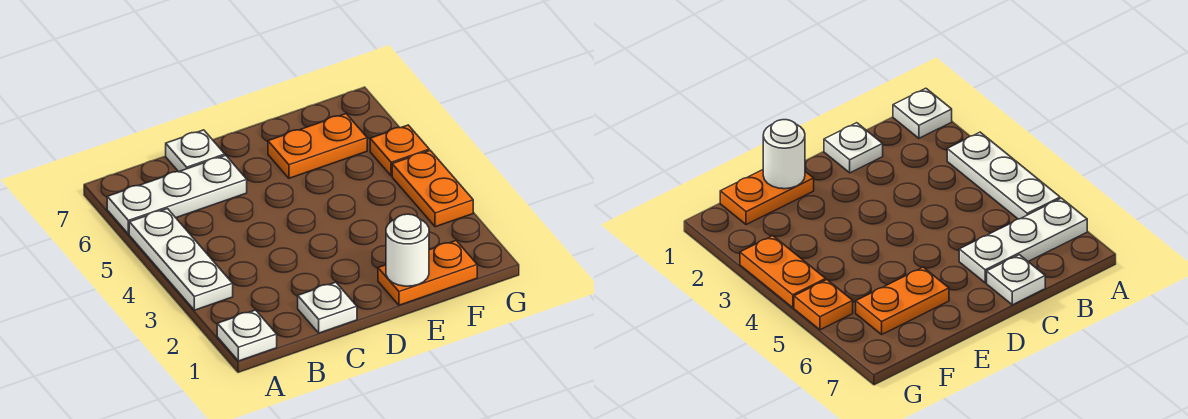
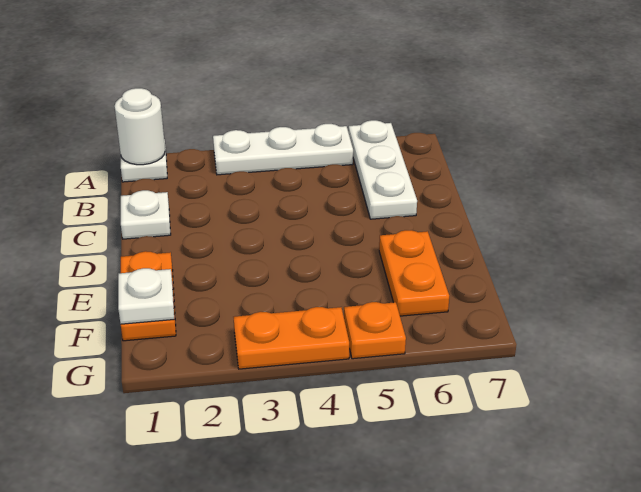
white 1x1 plate [166,130,225,172] -> white 1x1 plate moved to [118,268,174,324]
white 1x1 round brick [386,214,429,286] -> white 1x1 round brick moved to [115,88,165,165]

